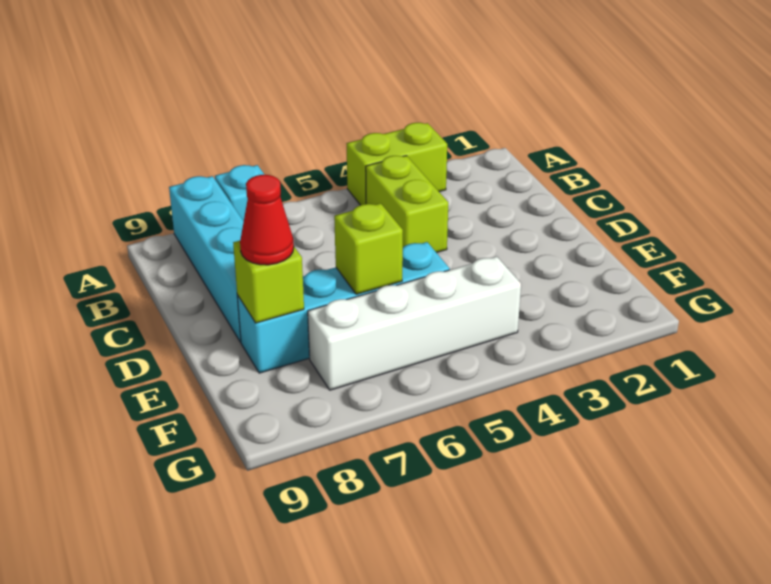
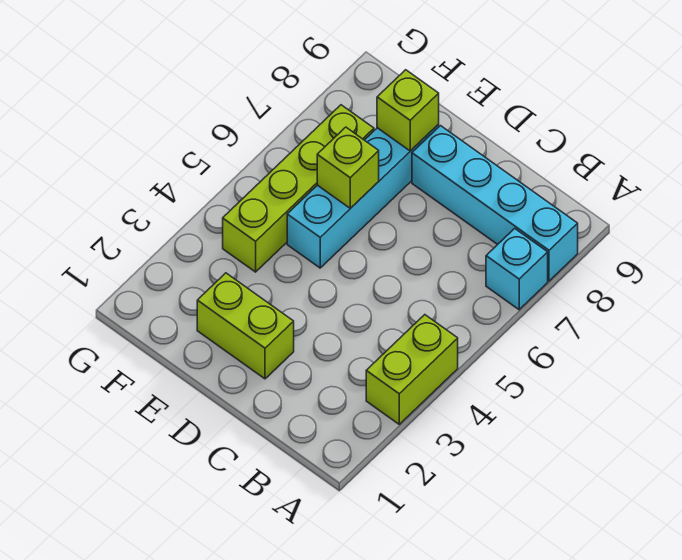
lime 1x2 brick [366,156,448,253] -> lime 1x2 brick moved to [197,273,294,379]
red 1x1 cone [240,175,294,265] -> none
white 1x4 brick [308,257,521,390] -> lime 1x4 brick [223,105,374,272]

